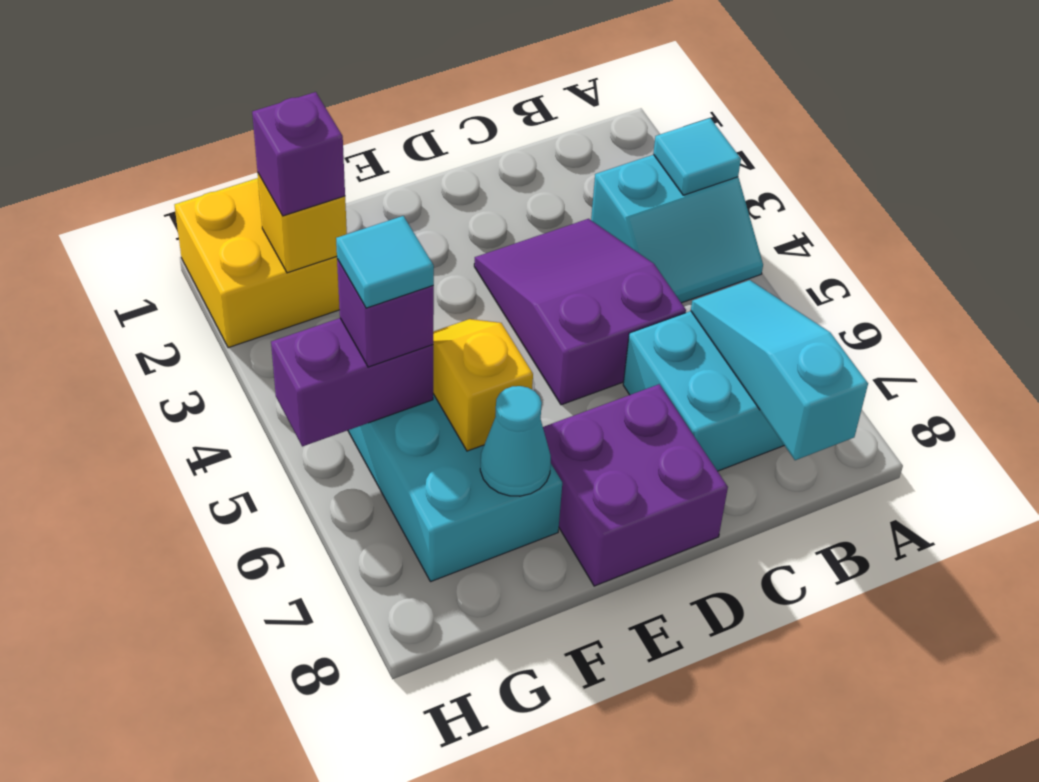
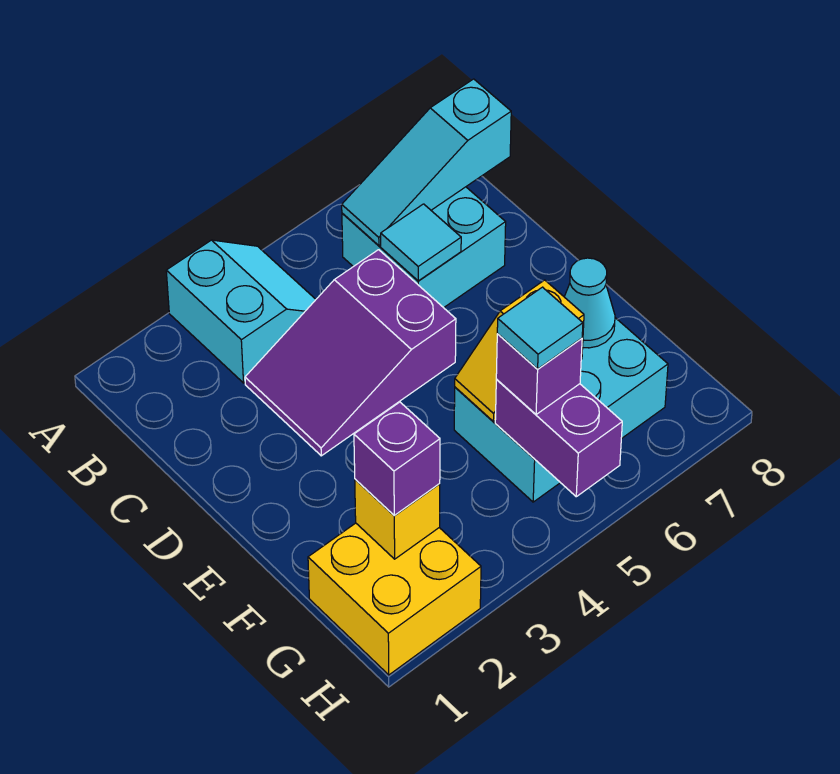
cyan 1x1 tile [653,118,741,195] -> cyan 1x1 tile moved to [381,204,461,281]
purple 2x2 brick [543,384,728,586] -> none

